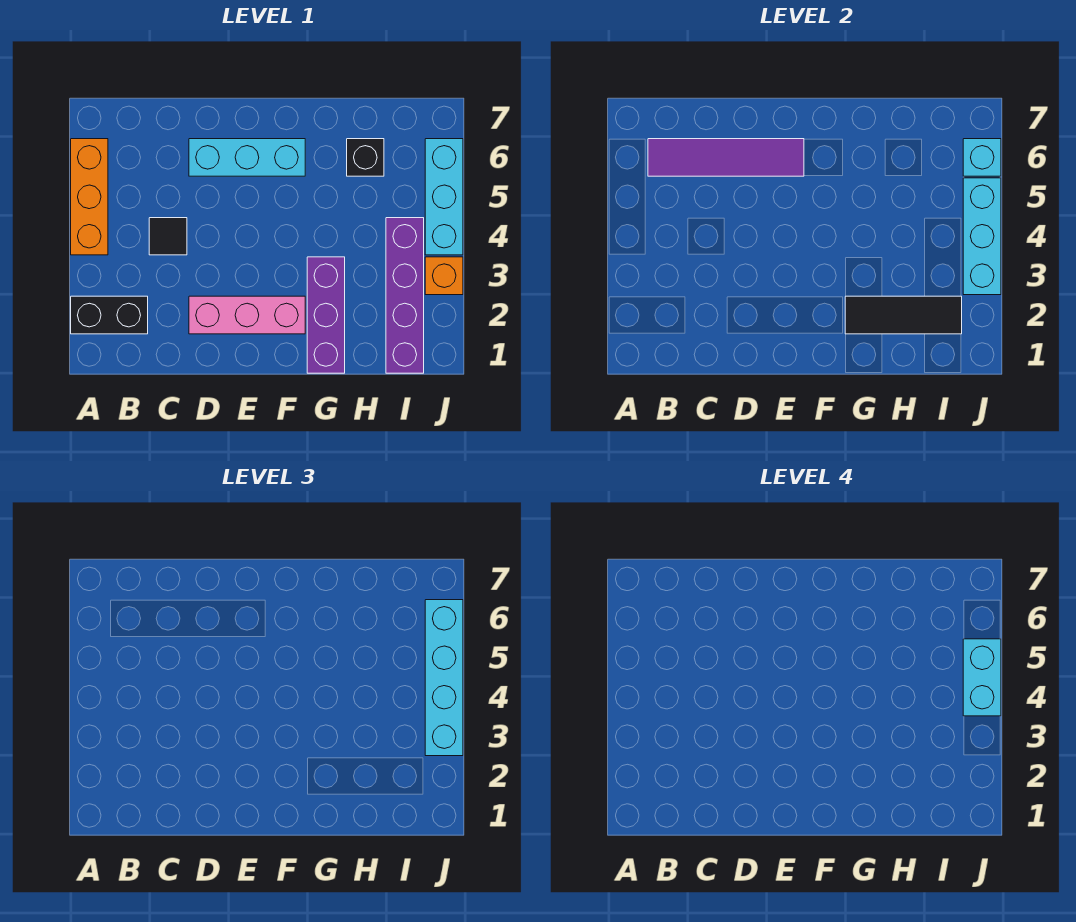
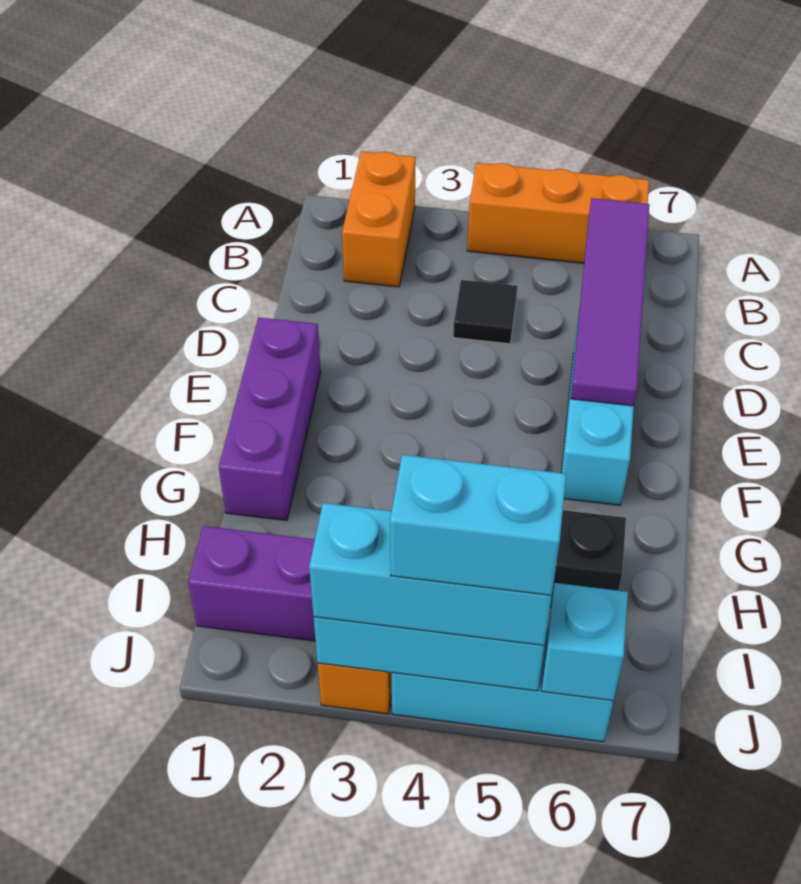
black 1x2 brick [71,296,148,334] -> orange 1x2 brick [342,151,416,287]
pink 1x3 brick [189,296,305,334] -> none
purple 1x3 brick [307,257,345,373] -> purple 1x3 brick turned to [219,317,321,520]
black 1x3 tile [845,296,962,334] -> none
cyan 1x4 brick [425,600,463,756] -> cyan 1x3 brick [309,503,552,645]

